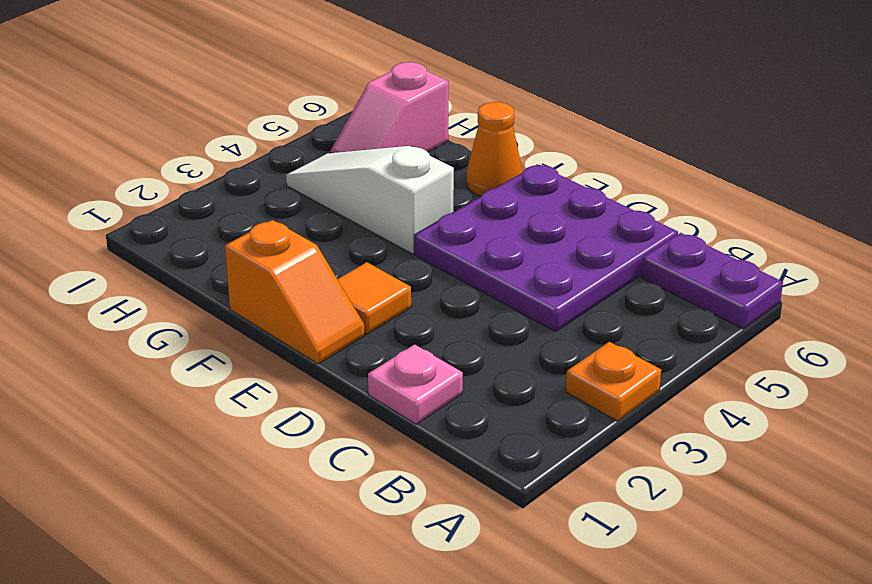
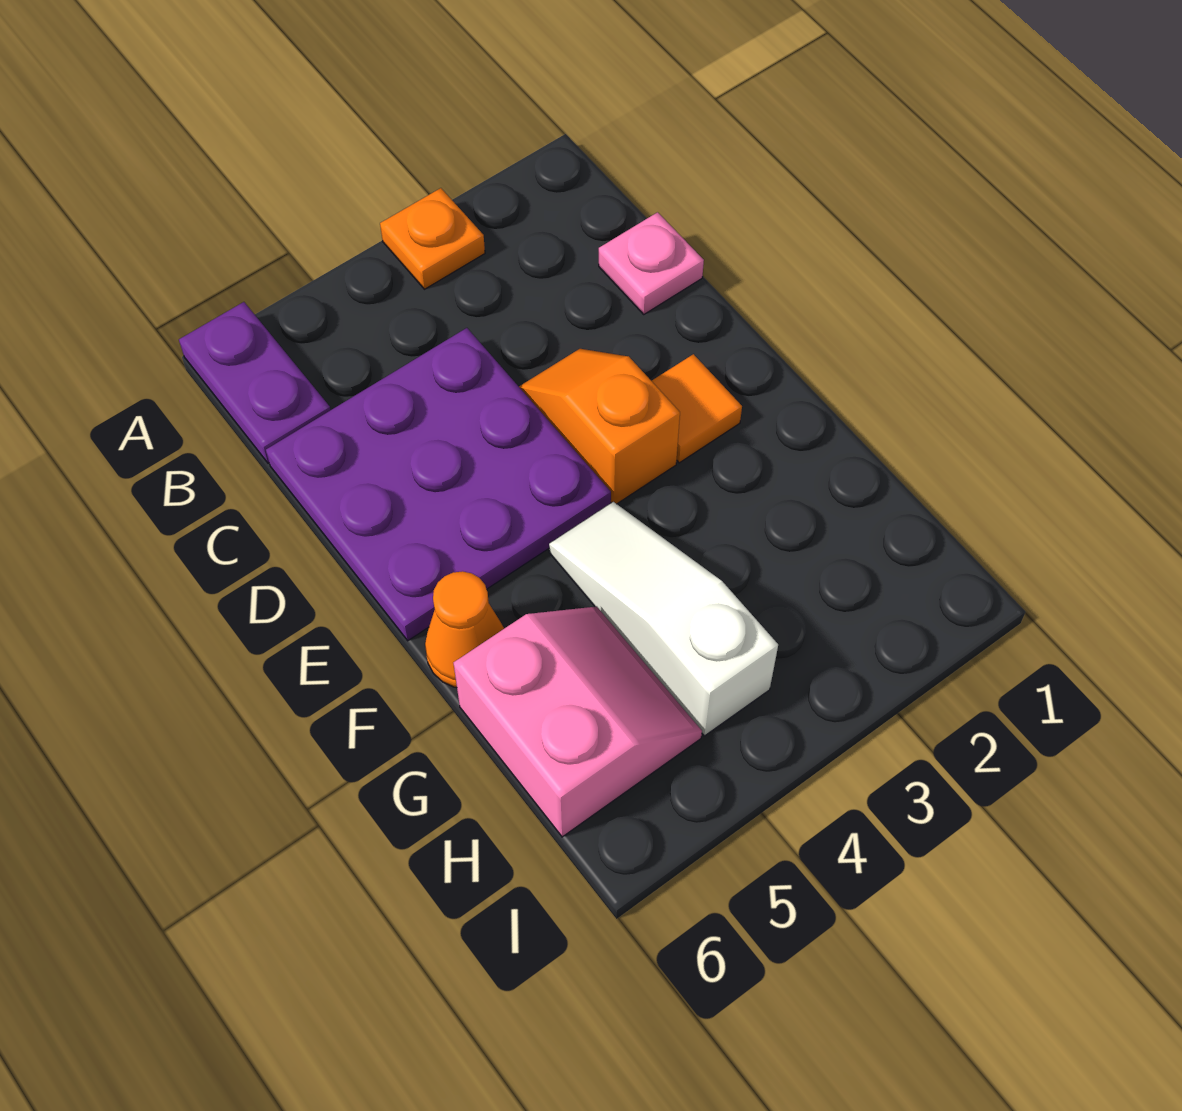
orange 1x2 slope [225,220,365,364] -> orange 1x2 slope moved to [519,349,680,504]
white 1x3 slope [286,146,454,254] -> white 1x3 slope turned to [549,502,778,736]
pink 1x2 slope [329,62,448,153] -> pink 2x2 slope [453,607,702,837]

